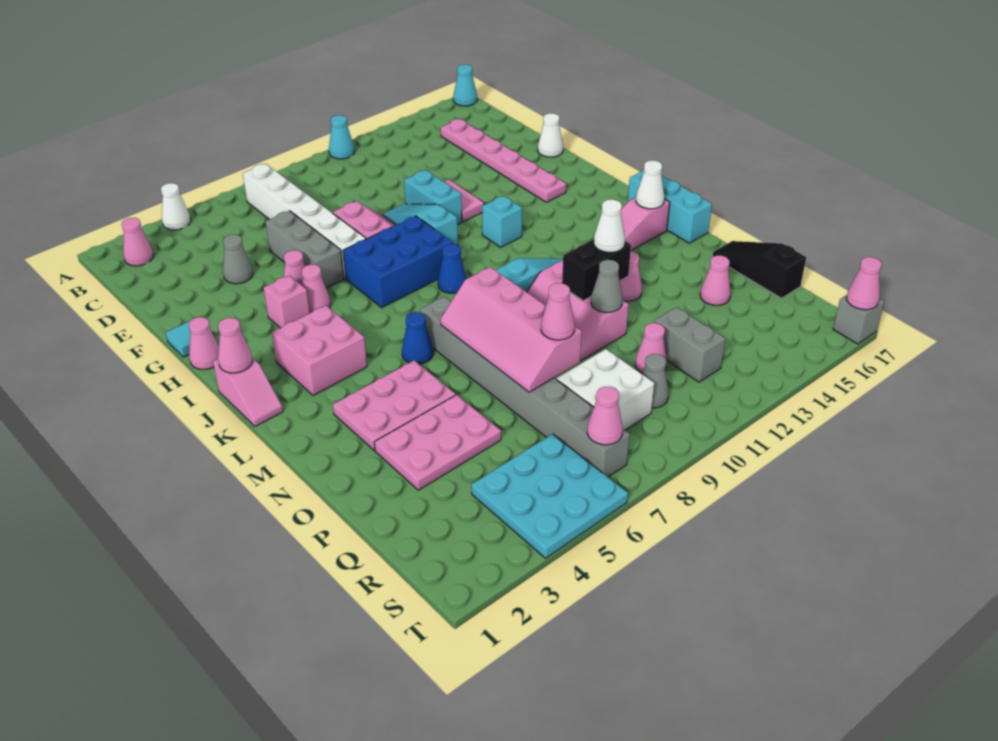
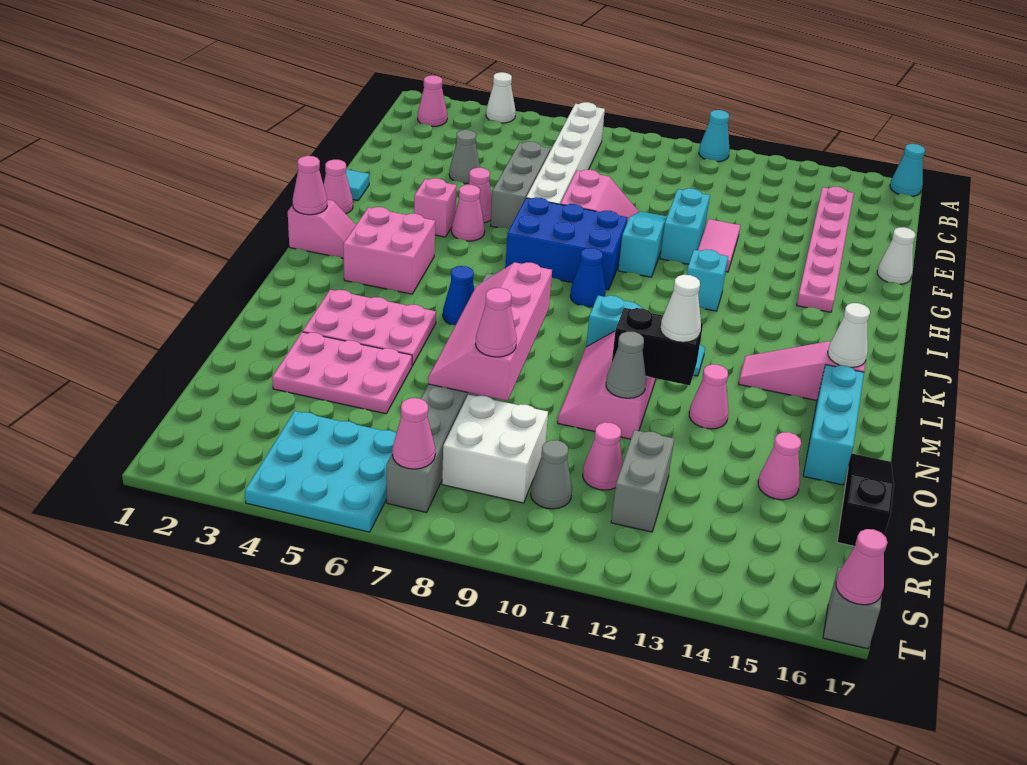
pink 1x2 slope [213,358,283,426] -> pink 1x2 slope turned to [288,200,356,258]
cyan 1x3 brick [628,170,712,243] -> cyan 1x3 brick moved to [803,365,864,485]

